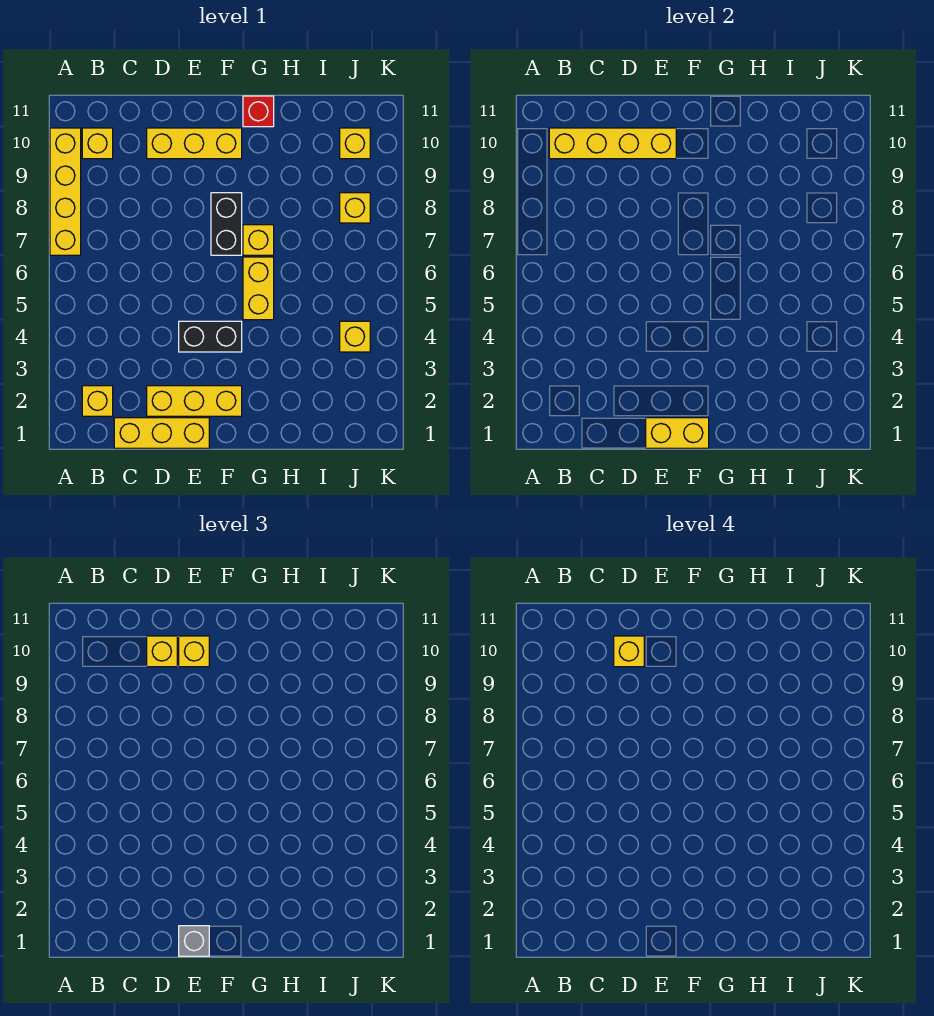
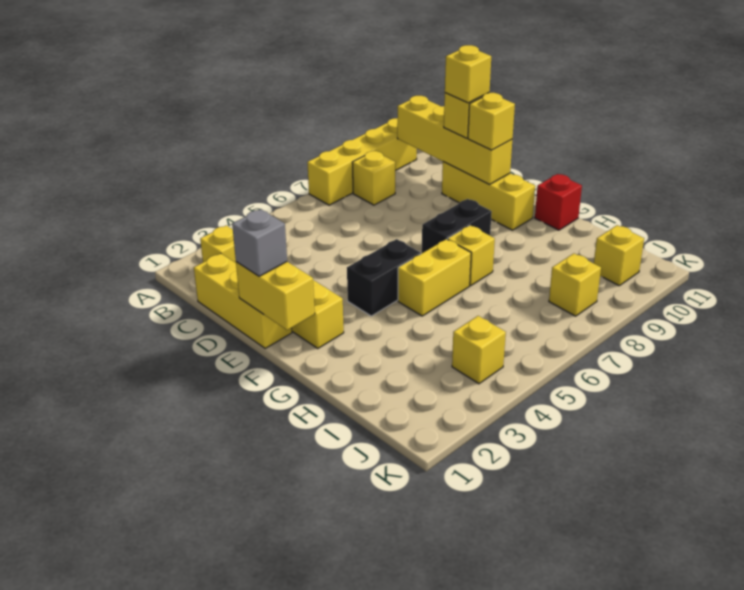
yellow 1x1 brick [82,128,113,159] -> yellow 1x1 brick moved to [352,151,395,205]
black 1x2 brick [179,321,242,352] -> black 1x2 brick turned to [347,239,421,316]

